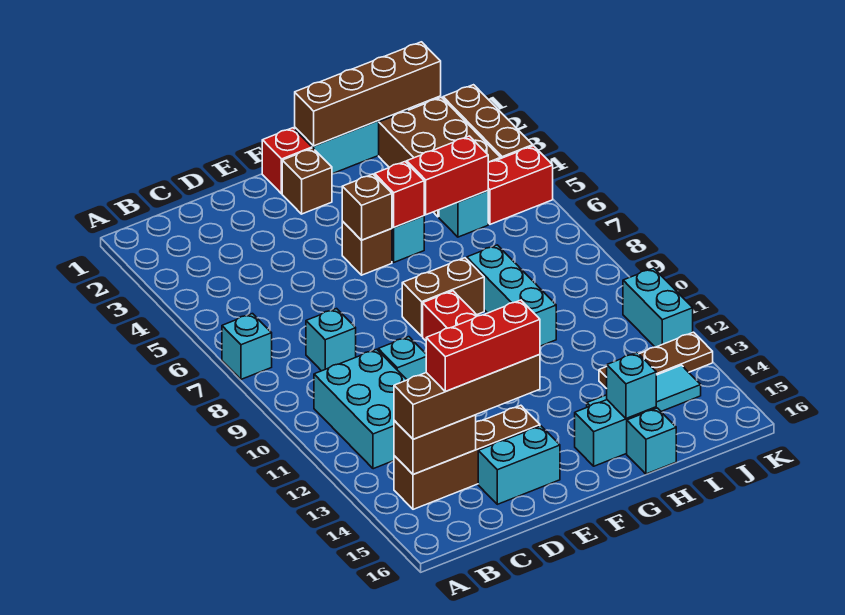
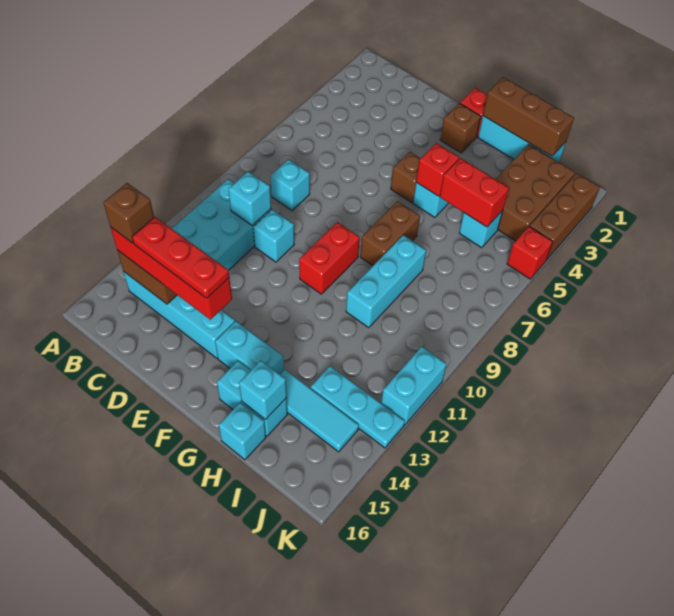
cyan 1x1 brick [222,314,272,379] -> cyan 1x1 brick moved to [229,171,271,226]
brown 1x4 brick [394,405,540,509] -> cyan 1x4 brick [124,272,235,358]
brown 1x4 brick [394,354,540,439] -> red 1x4 brick [111,228,232,320]
red 1x3 brick [426,300,540,392] -> red 1x3 plate [132,217,229,298]
cyan 1x2 brick [478,426,560,504] -> cyan 1x2 brick moved to [215,321,284,374]
brown 1x1 brick [342,174,392,240] -> brown 1x1 brick moved to [103,183,154,243]
brown 1x2 brick [402,258,484,336] -> brown 1x2 brick turned to [360,201,420,266]
brown 1x4 brick [295,42,441,146] -> brown 1x3 brick [483,77,574,156]
brown 1x3 plate [599,332,713,389] -> cyan 1x3 plate [311,366,405,448]
red 1x2 brick [488,146,553,224] -> red 1x1 brick [507,226,553,279]

